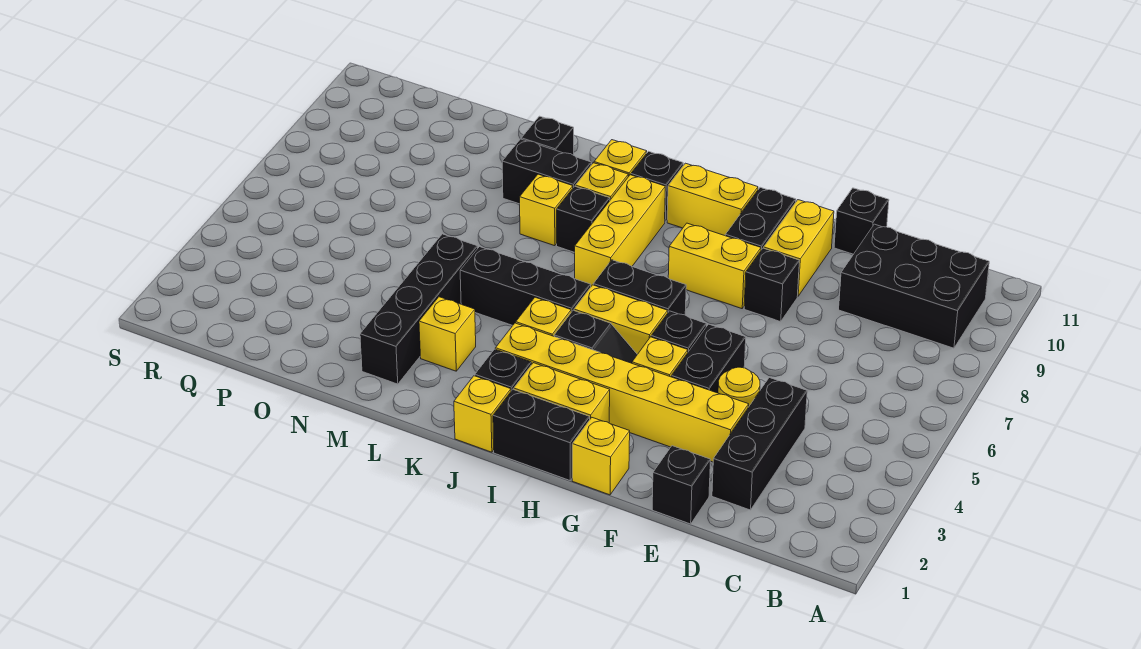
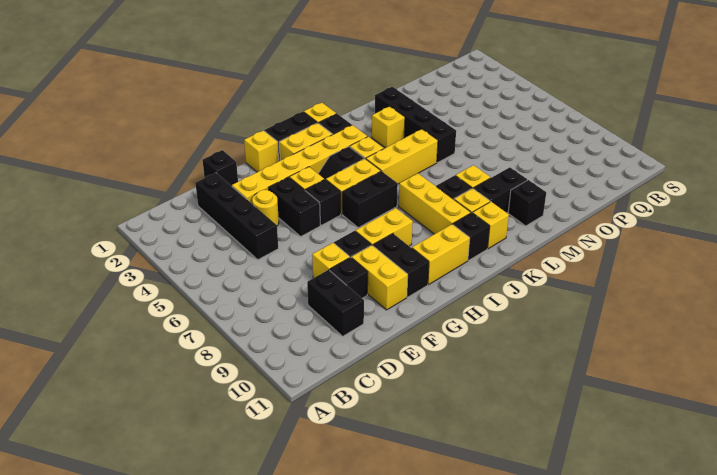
black 2x3 brick [839,224,989,348] -> black 1x2 brick [307,270,364,336]
black 1x3 brick [712,378,807,510] -> black 1x4 brick [195,173,278,260]
none -> yellow 1x1 brick [312,243,350,278]
black 1x1 brick [834,188,889,254] -> black 1x1 brick moved to [330,257,368,298]
black 1x3 brick [460,247,591,325] -> yellow 1x3 brick [366,129,438,184]

